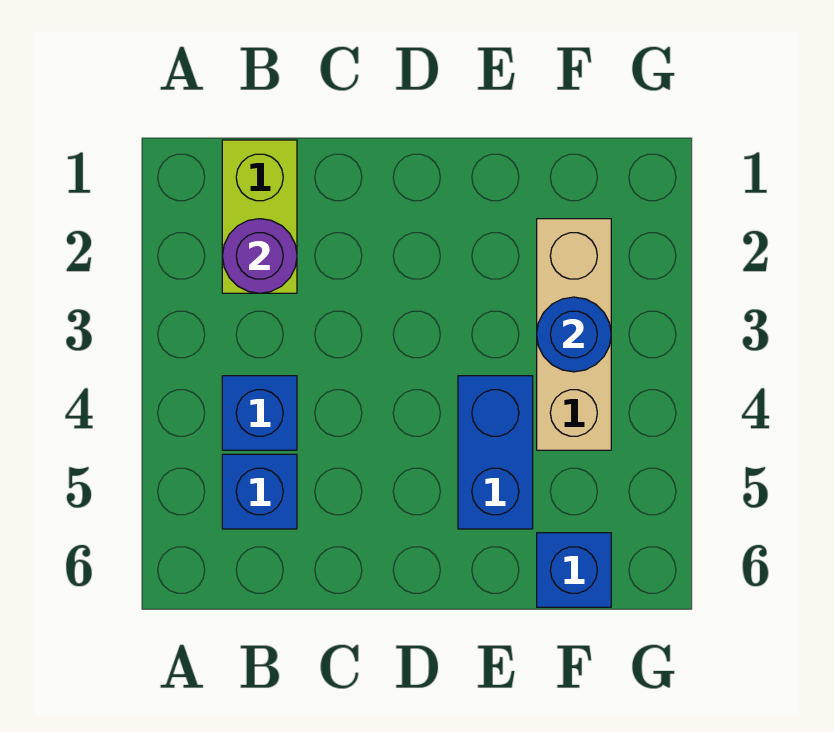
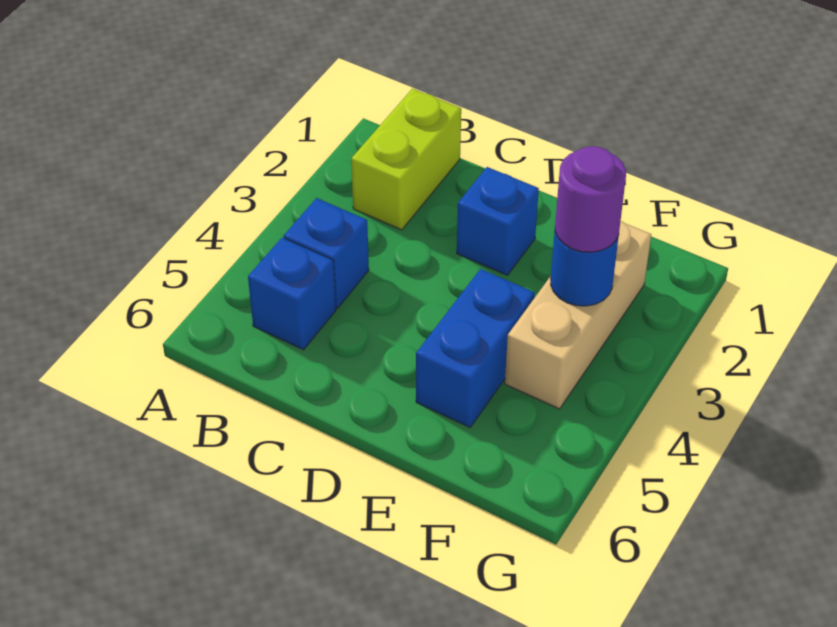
purple 1x1 round brick [222,219,297,293] -> purple 1x1 round brick moved to [555,146,626,252]
blue 1x1 brick [537,533,611,607] -> blue 1x1 brick moved to [457,167,539,275]

